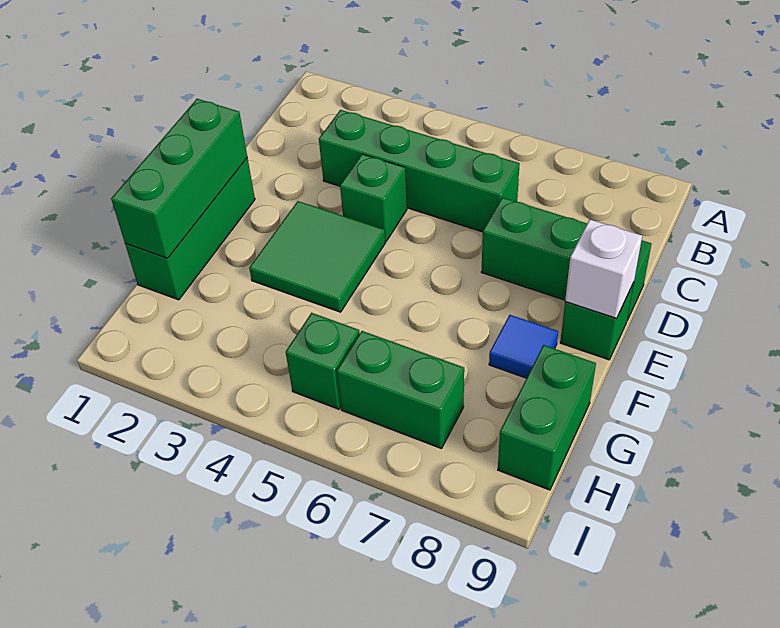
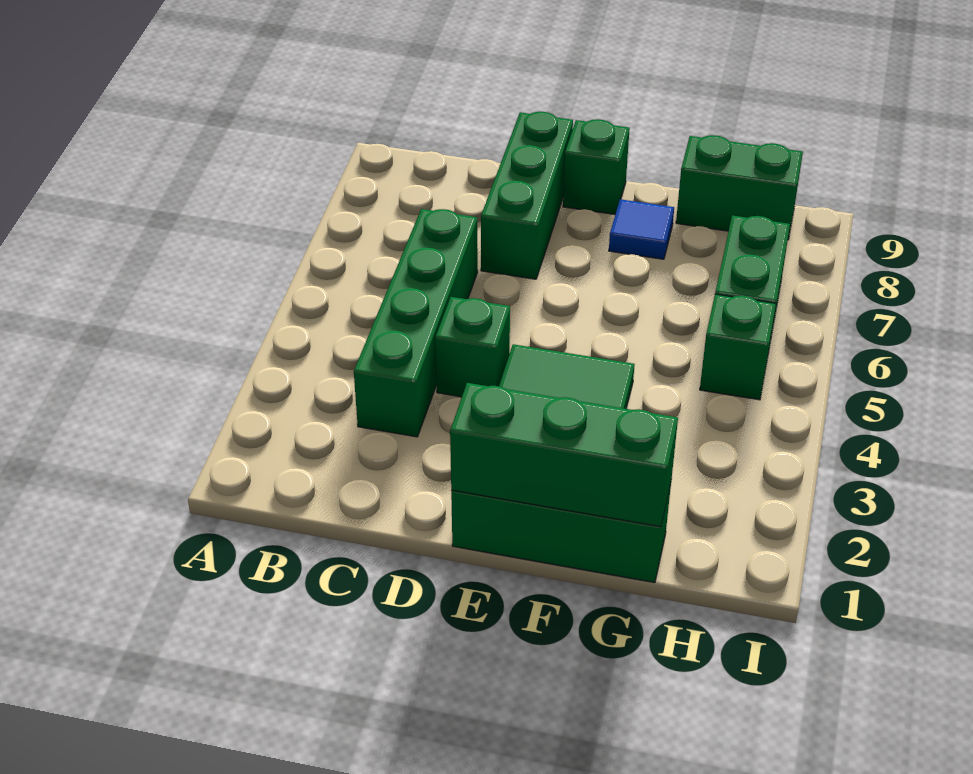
white 1x1 brick [565,219,642,318] -> none

